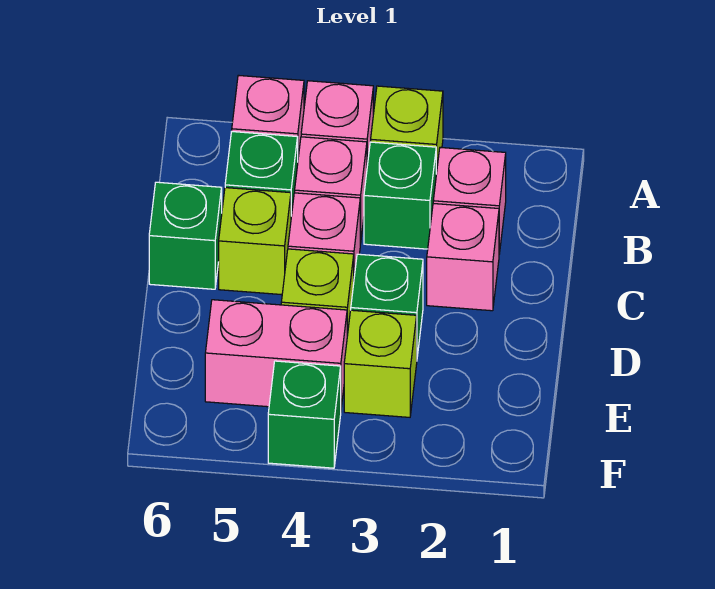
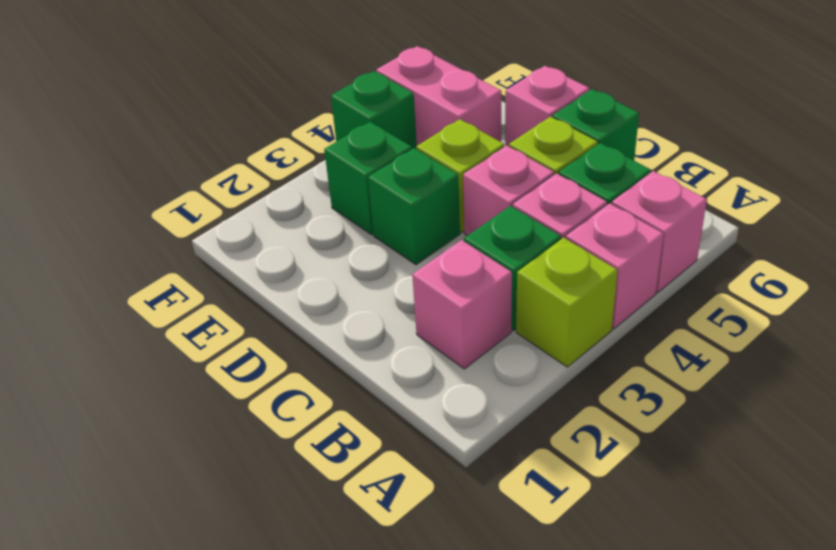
pink 1x1 brick [427,204,499,311] -> pink 1x1 brick moved to [505,66,589,146]
lime 1x1 brick [344,310,417,417] -> green 1x1 brick [324,122,412,235]
pink 1x2 brick [205,300,347,407] -> pink 1x2 brick turned to [376,46,501,146]

